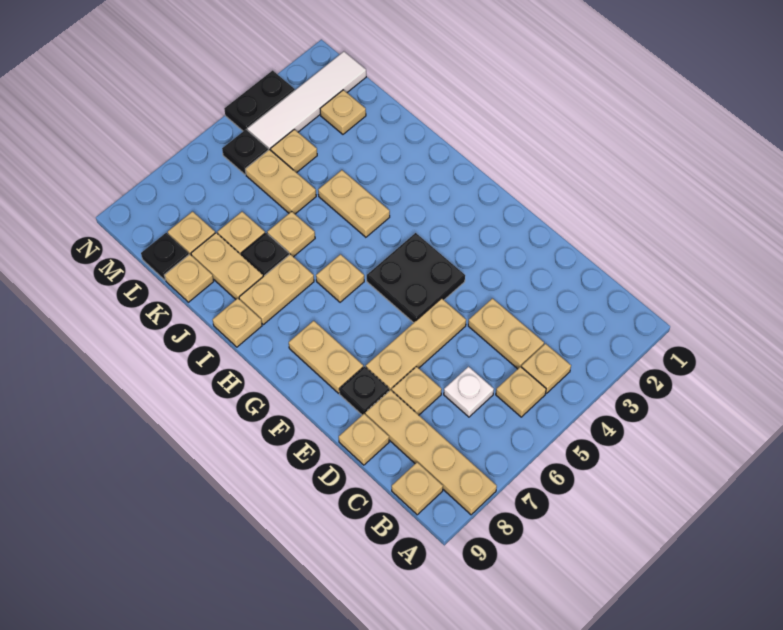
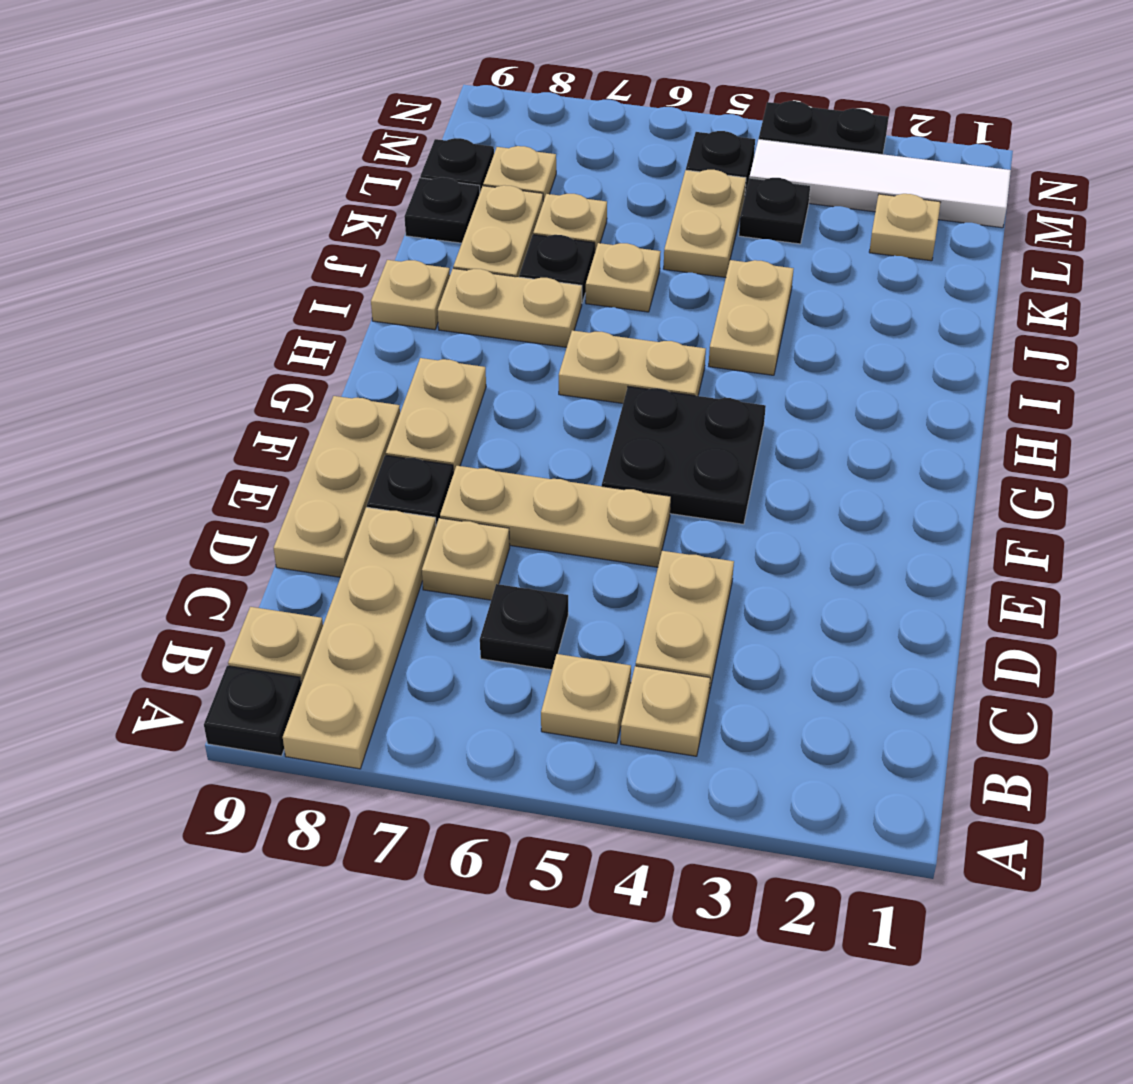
none -> black 1x1 plate [204,666,301,756]
white 1x1 plate [444,367,494,417] -> black 1x1 plate [480,584,568,670]
tan 1x1 plate [339,414,389,465] -> tan 1x3 plate [274,396,400,577]
tan 1x1 plate [316,254,364,302] -> tan 1x2 plate [559,330,706,403]
tan 1x1 plate [165,254,214,302] -> black 1x1 plate [404,177,480,243]
tan 1x1 plate [271,129,317,173] -> black 1x1 plate [739,178,810,244]

